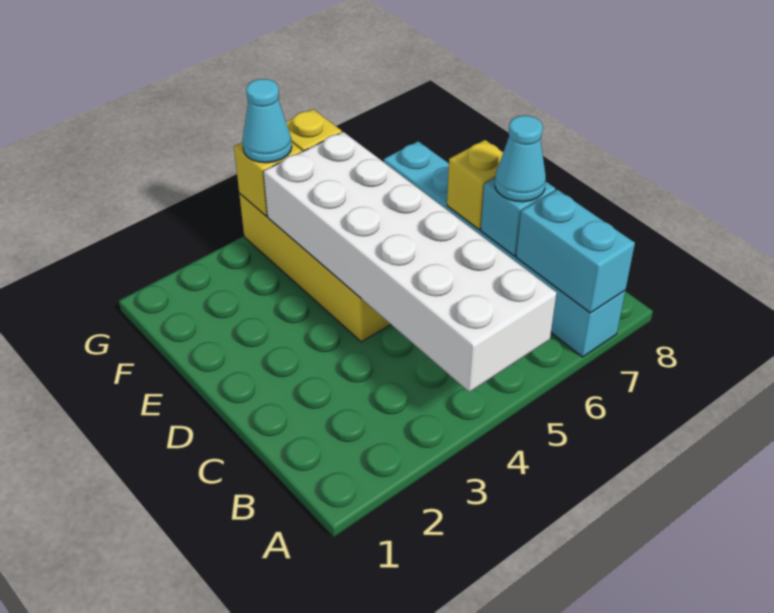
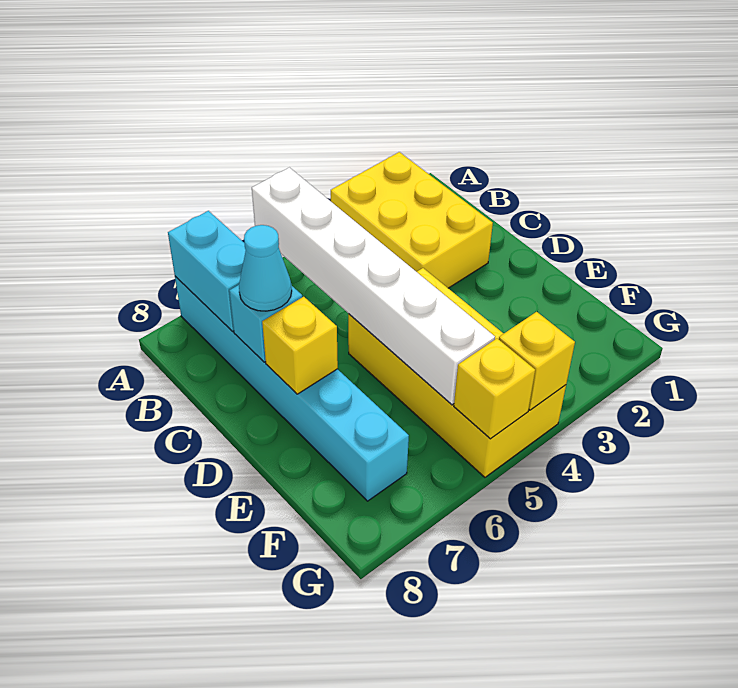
none -> yellow 2x3 brick [331,152,493,288]
white 2x6 brick [263,132,556,392] -> white 1x6 brick [252,168,495,405]
cyan 1x1 cone [242,79,292,163] -> none

